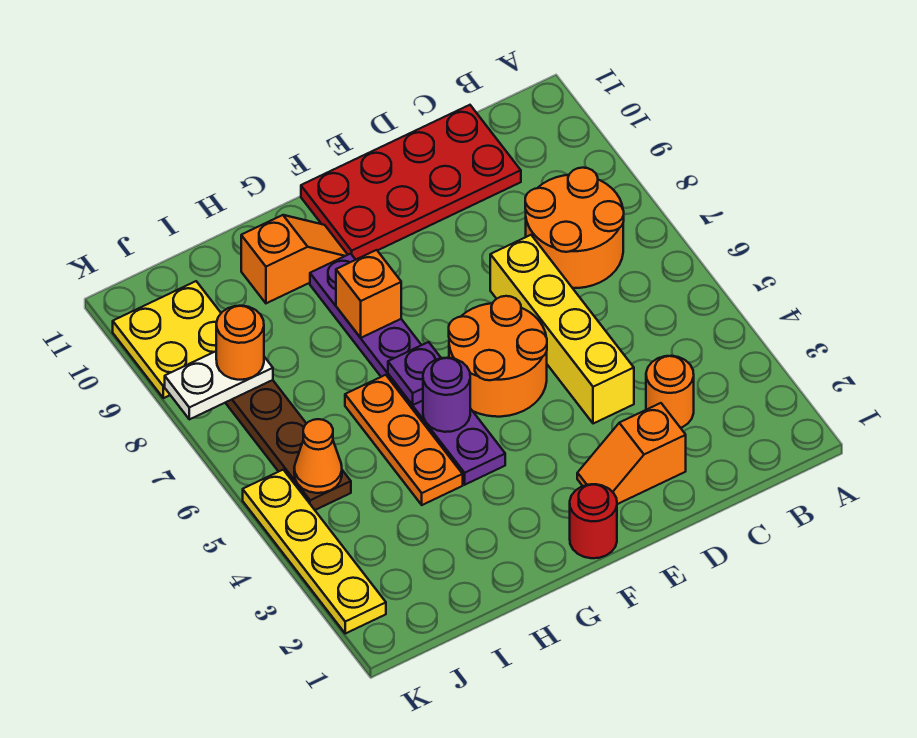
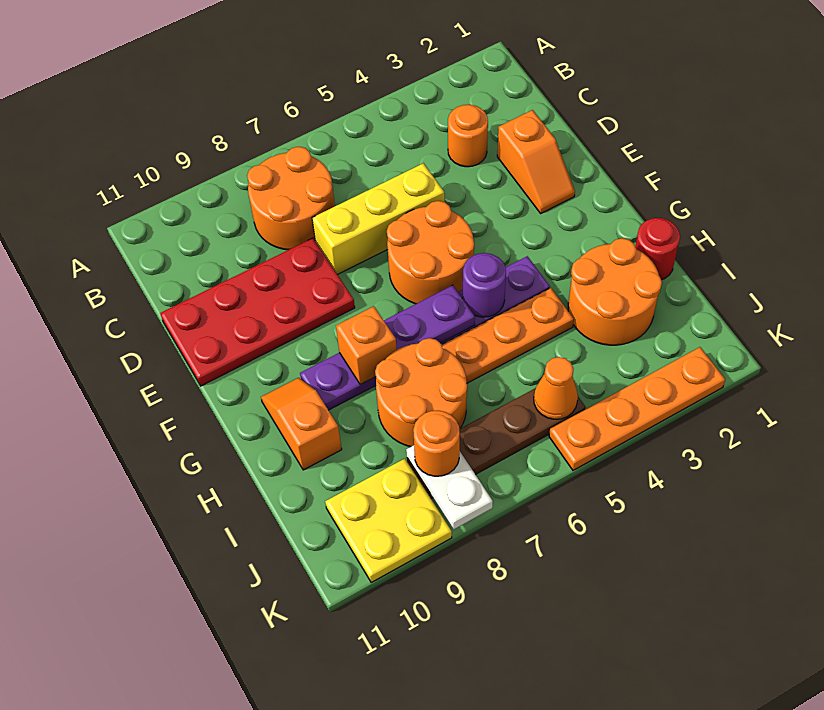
red 2x4 plate [301,105,521,260] -> red 2x4 plate turned to [160,238,355,386]
yellow 1x4 brick [490,235,634,424] -> yellow 1x3 brick [312,163,445,275]
red 1x1 round brick [570,484,617,558] -> red 1x1 round brick moved to [635,218,680,280]
purple 1x1 plate [388,342,441,405] -> purple 1x2 plate [384,285,475,350]
none -> orange 2x2 round brick [568,238,662,345]
none -> orange 2x2 round brick [375,338,467,447]
yellow 1x4 plate [243,470,386,633] -> orange 1x4 plate [549,347,725,470]

